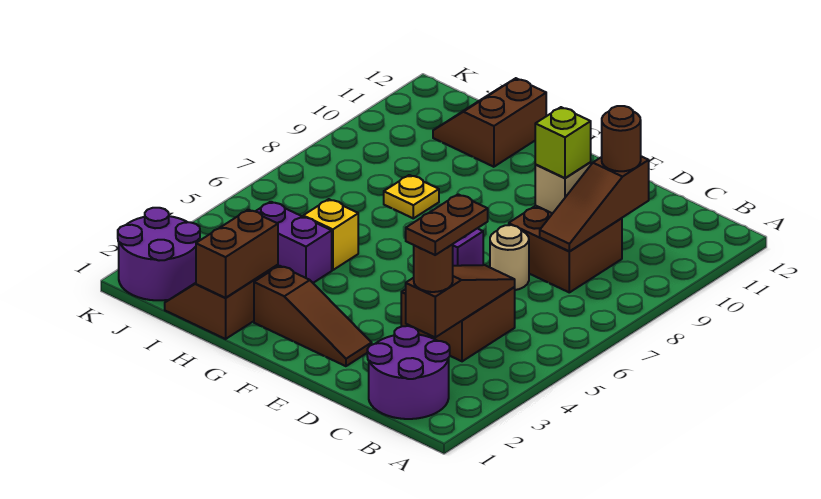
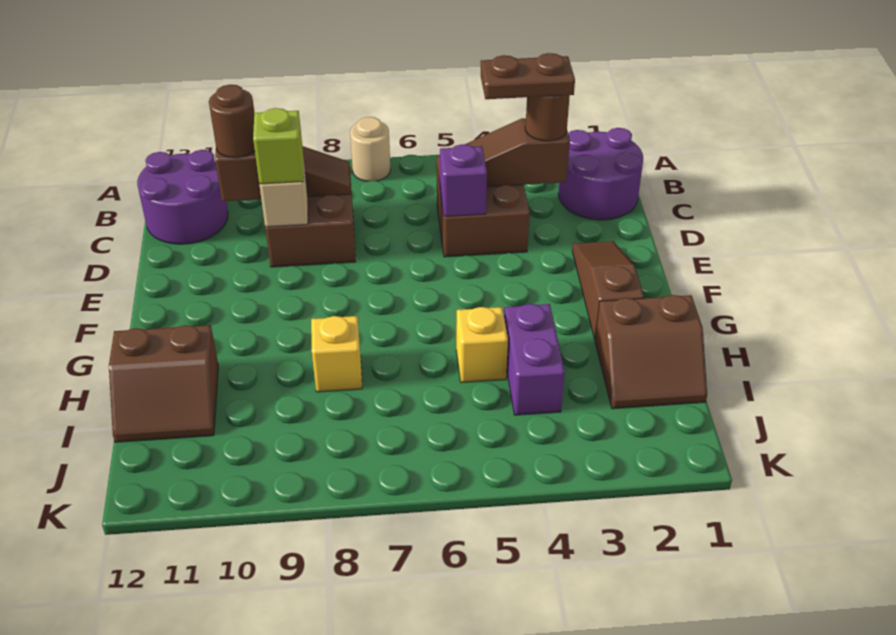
tan 1x1 round brick [490,225,529,290] -> tan 1x1 round brick moved to [350,117,390,182]
brown 1x2 brick [196,210,278,298] -> none
yellow 1x1 plate [384,175,439,218] -> yellow 1x1 brick [311,316,362,392]
purple 2x2 round brick [118,208,200,300] -> purple 2x2 round brick moved to [137,150,228,244]

